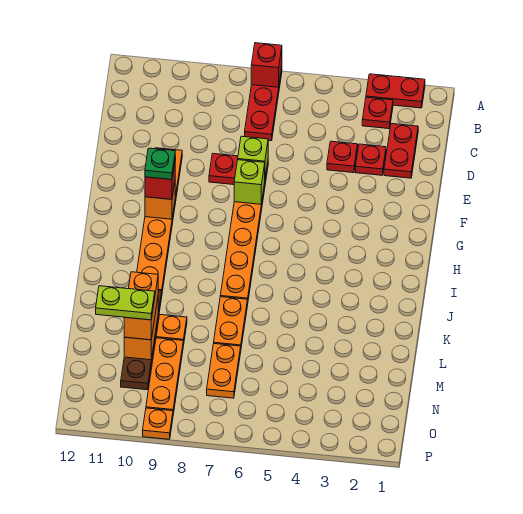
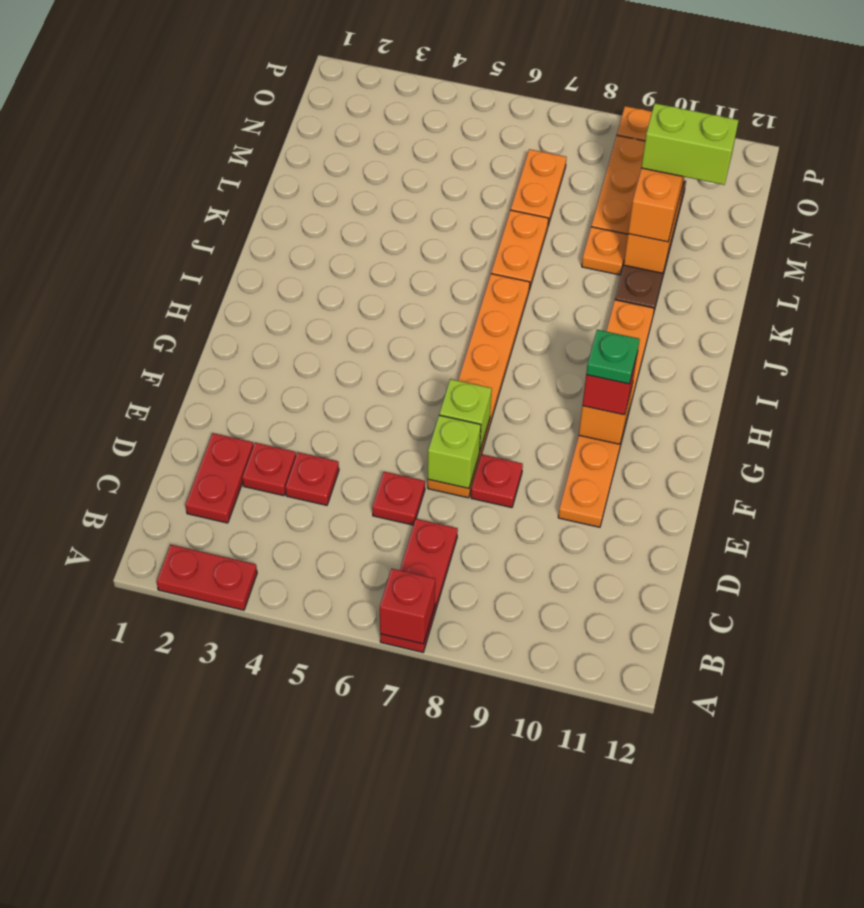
red 1x1 plate [362,97,393,129] -> red 1x1 plate moved to [372,472,425,525]
lime 1x2 plate [96,286,155,320] -> lime 1x2 brick [641,103,739,185]

